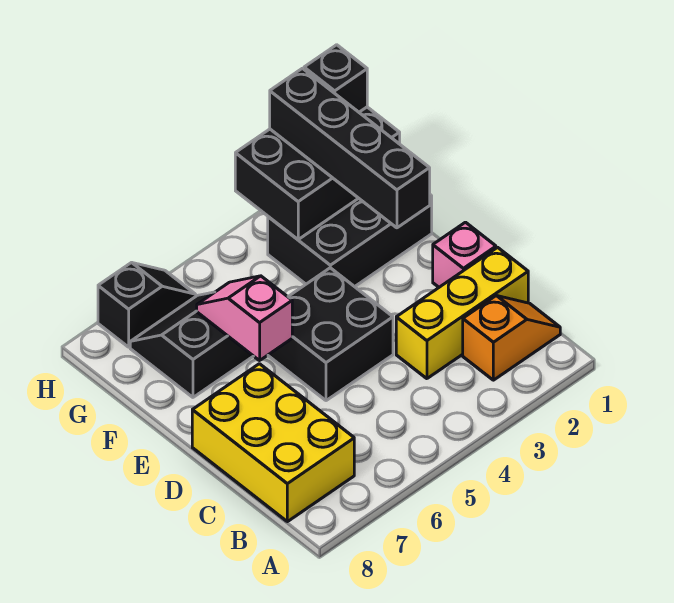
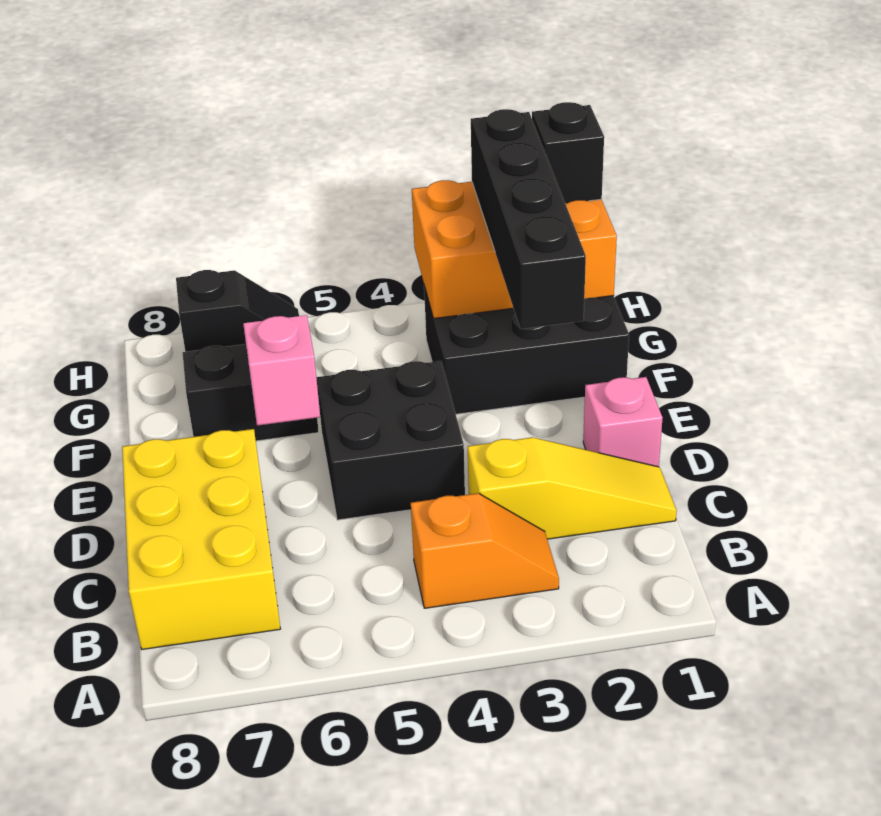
orange 1x2 slope [463,296,560,380] -> orange 1x2 slope moved to [411,493,559,608]
yellow 1x3 brick [396,247,528,379] -> yellow 1x3 slope [468,437,677,539]
black 2x3 brick [235,107,400,239] -> orange 2x3 brick [412,180,617,319]

